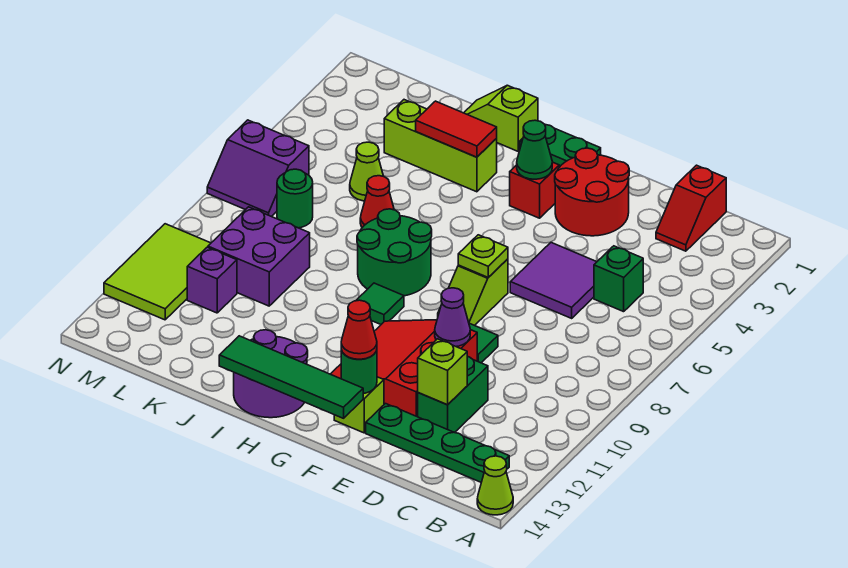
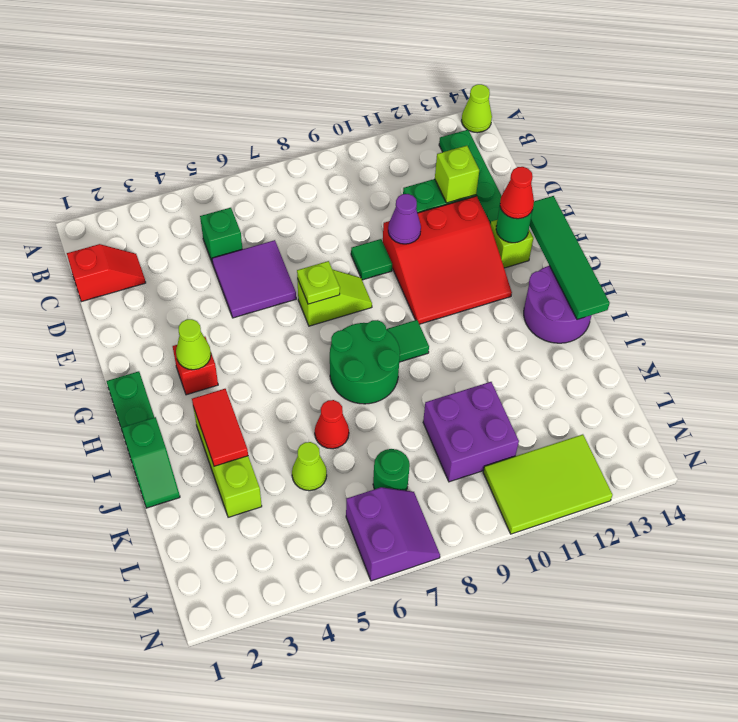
red 2x2 round brick [555,148,629,236] -> none
green 1x1 cone [517,120,552,179] -> lime 1x1 cone [176,319,211,370]
lime 1x2 slope [464,85,538,151] -> green 1x2 slope [122,417,180,508]
purple 1x1 brick [187,247,237,313] -> none

